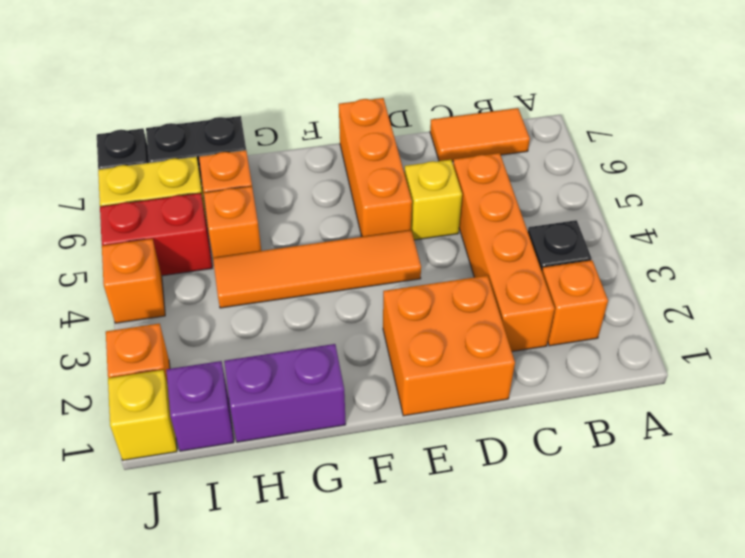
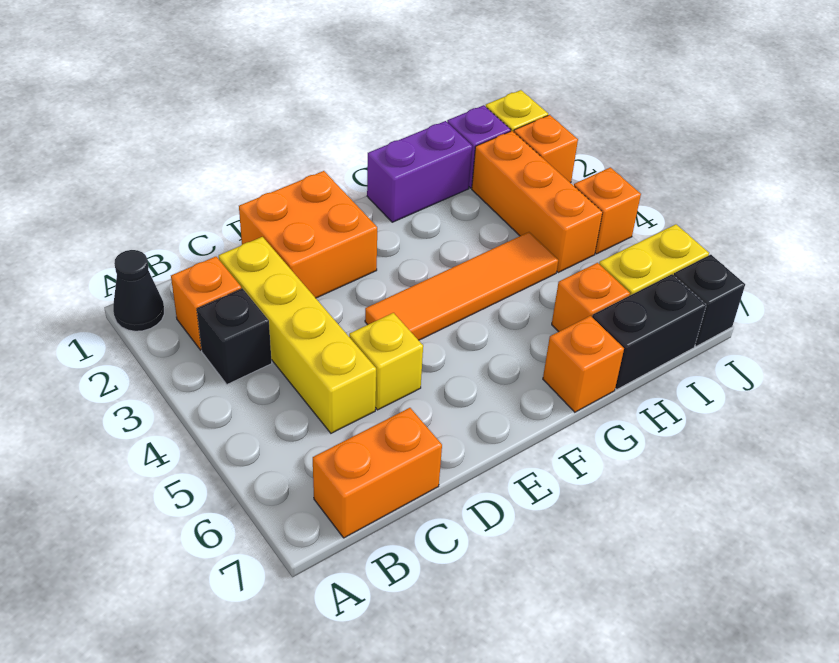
none -> black 1x1 cone [113,250,164,331]
orange 1x2 tile [430,108,530,162] -> orange 1x2 brick [313,408,442,538]
orange 1x4 brick [453,153,555,351] -> yellow 1x4 brick [219,237,376,433]
orange 1x3 brick [339,98,412,237] -> orange 1x3 brick moved to [472,131,603,273]
orange 1x1 brick [204,186,261,258] -> orange 1x1 brick moved to [543,316,624,412]
red 1x2 brick [100,193,212,276] -> none

